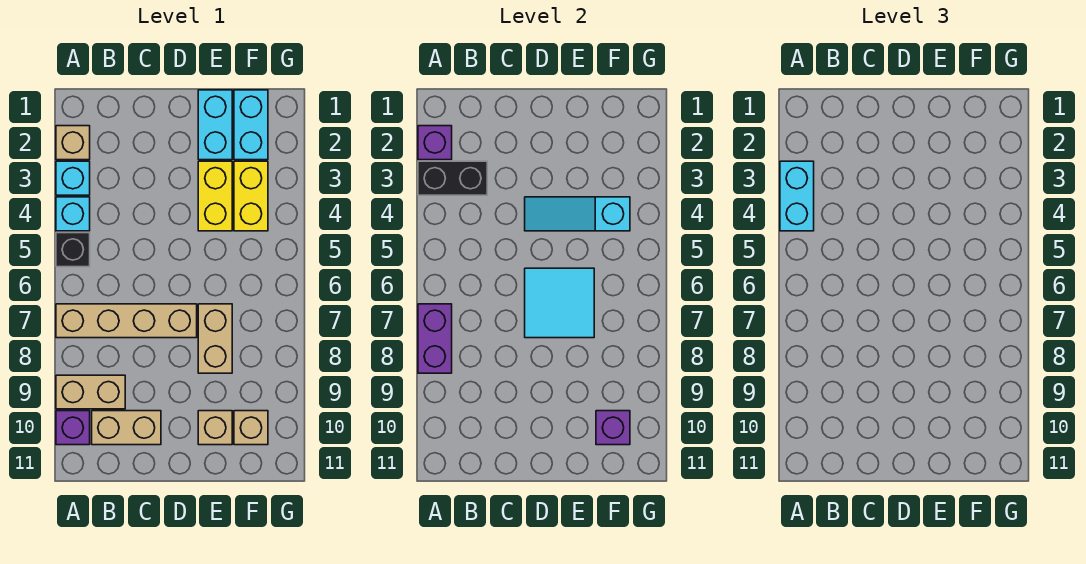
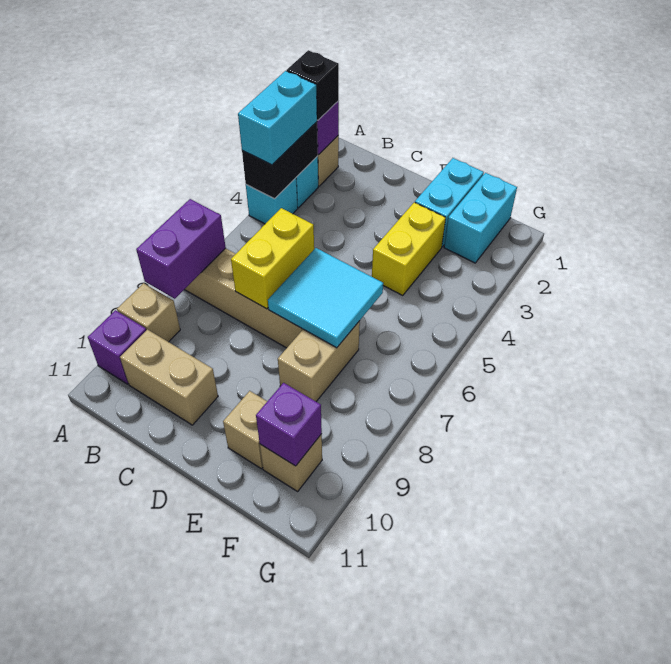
black 1x2 brick [418,161,487,195] -> black 1x2 brick turned to [242,122,318,199]
black 1x1 brick [56,233,90,267] -> black 1x1 brick moved to [287,50,339,120]
tan 1x2 brick [56,375,125,409] -> tan 1x1 brick [117,283,180,342]
cyan 1x3 slope [525,197,630,231] -> none
yellow 1x2 brick [234,161,268,231] -> yellow 1x2 brick moved to [231,208,314,309]

